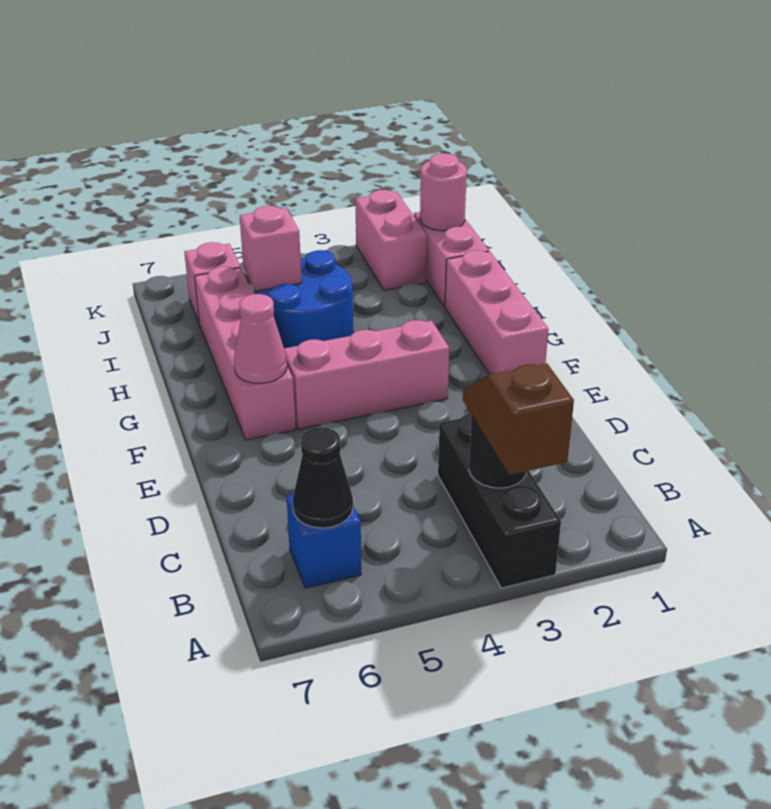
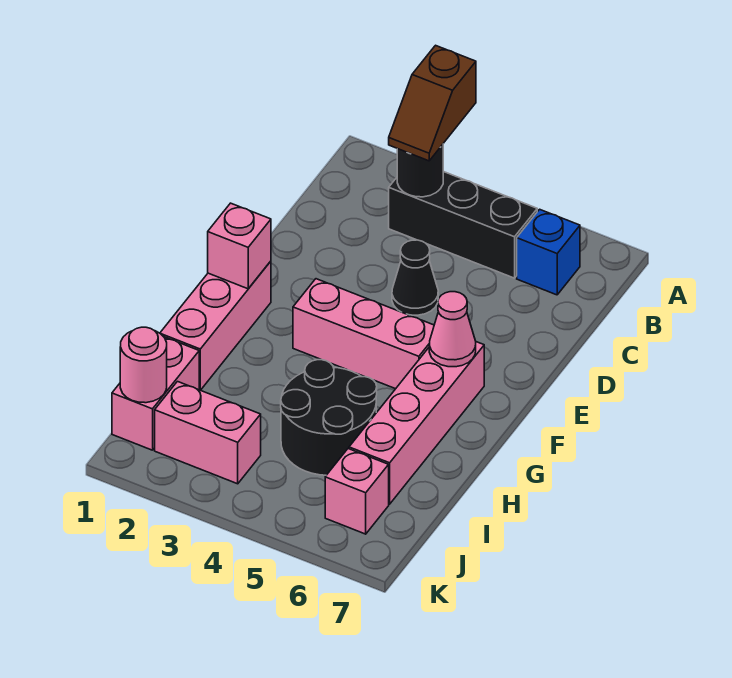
black 1x3 brick [438,414,561,588] -> black 1x3 brick turned to [389,172,537,278]
black 1x1 cone [293,427,353,528] -> black 1x1 cone moved to [392,240,438,315]
blue 2x2 round brick [254,250,353,348] -> black 2x2 round brick [281,360,377,475]
pink 1x1 brick [240,206,302,291] -> pink 1x1 brick moved to [208,203,271,289]
pink 1x2 brick [355,190,427,290] -> pink 1x2 brick turned to [155,382,261,484]

